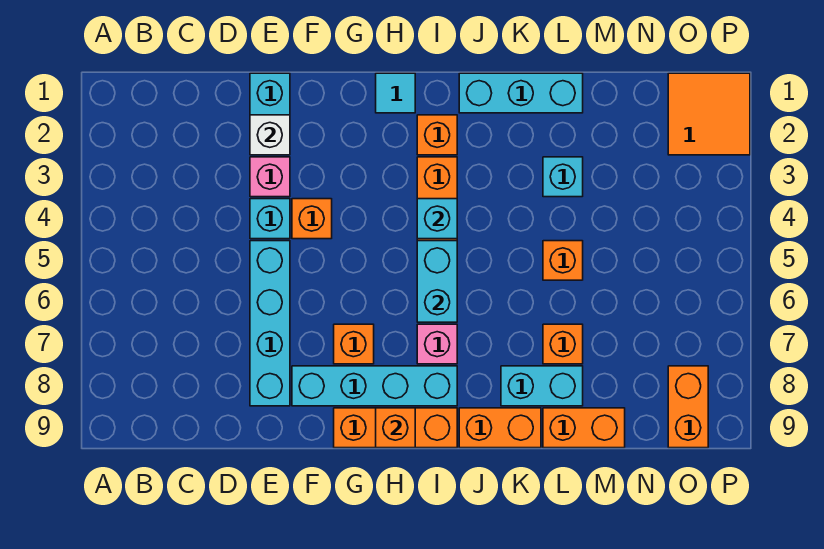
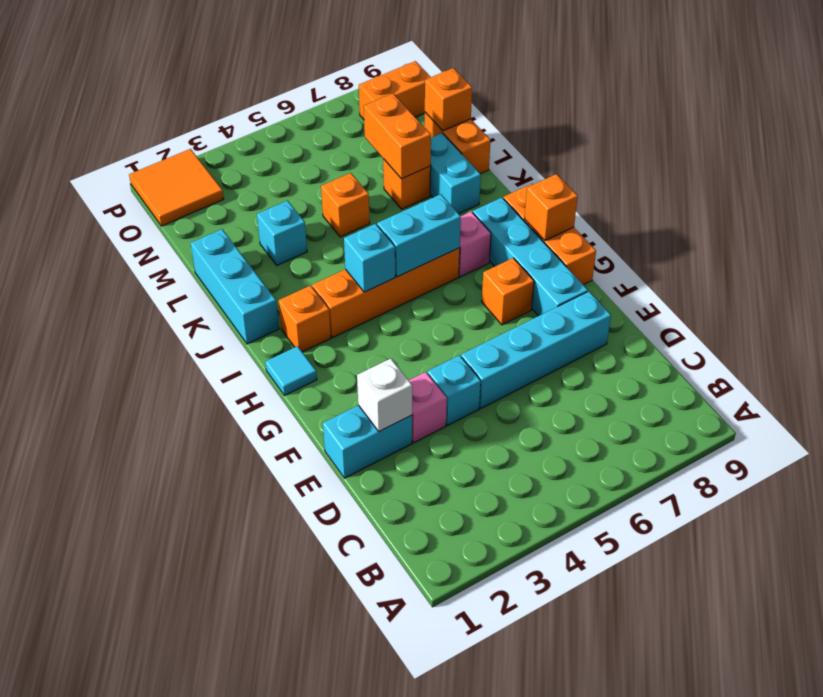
orange 1x1 brick [292,199,332,239] -> orange 1x1 brick moved to [425,68,472,131]
orange 1x2 brick [459,408,541,448] -> orange 1x2 brick moved to [364,94,431,179]

